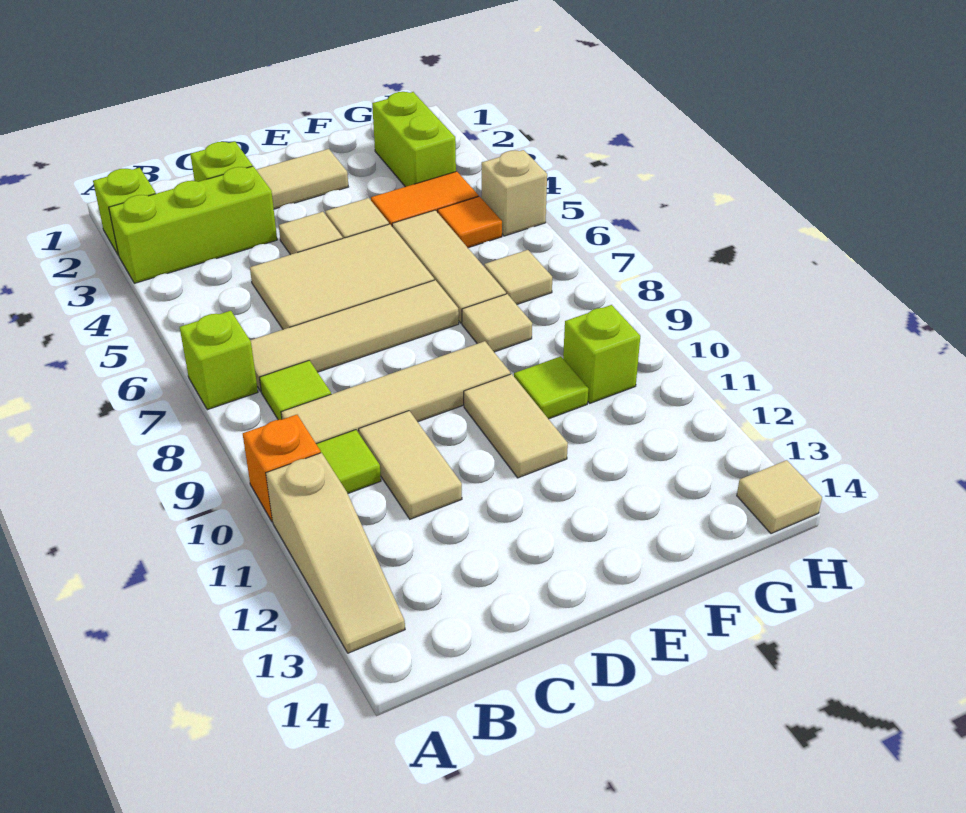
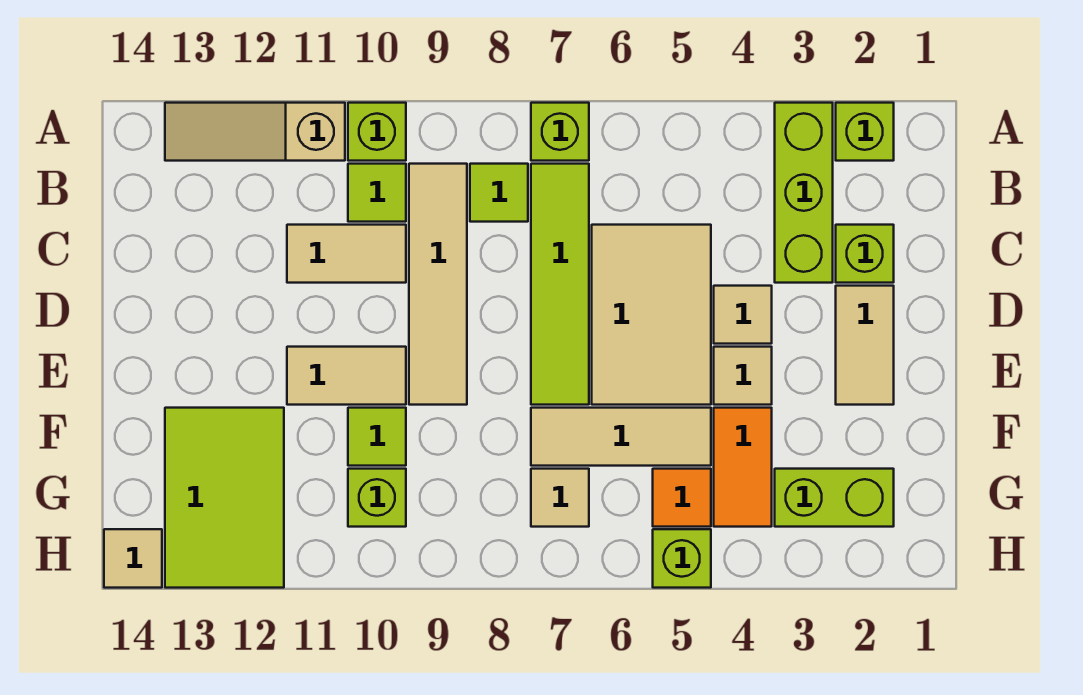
orange 1x1 brick [243,415,321,522] -> lime 1x1 brick [348,103,406,161]
tan 1x4 tile [250,280,459,391] -> lime 1x4 tile [531,164,589,405]
tan 1x1 tile [462,294,532,352] -> none
none -> lime 2x3 tile [165,408,284,588]
tan 1x1 brick [482,150,547,236] -> lime 1x1 brick [653,529,711,588]

